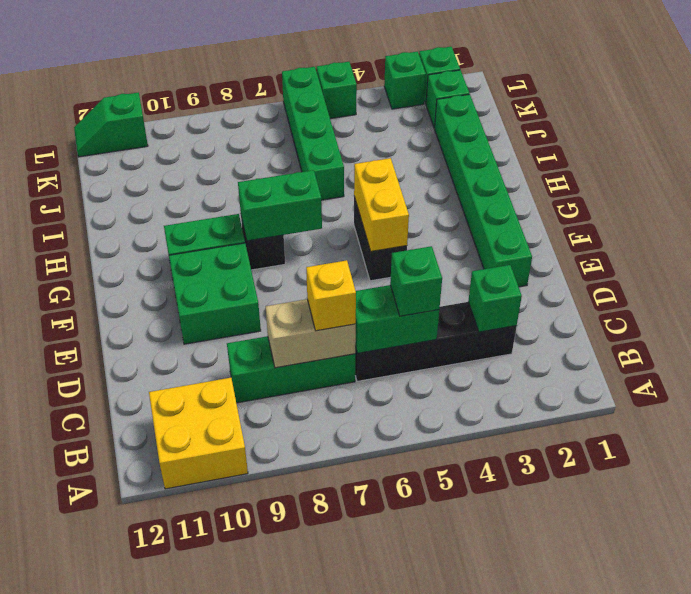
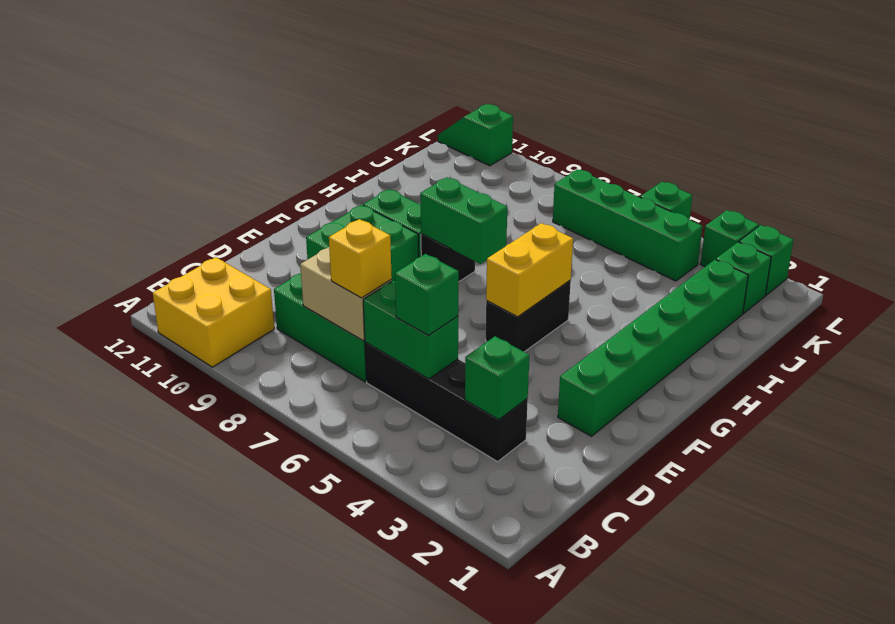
green 1x4 brick [282,67,344,200] -> green 1x4 brick turned to [553,169,702,281]

